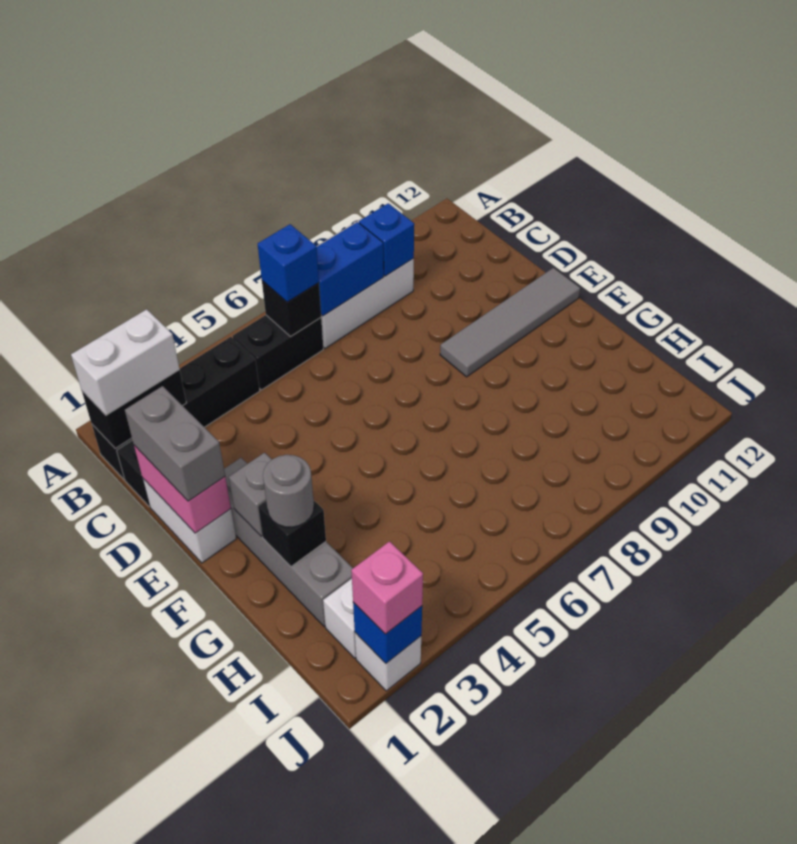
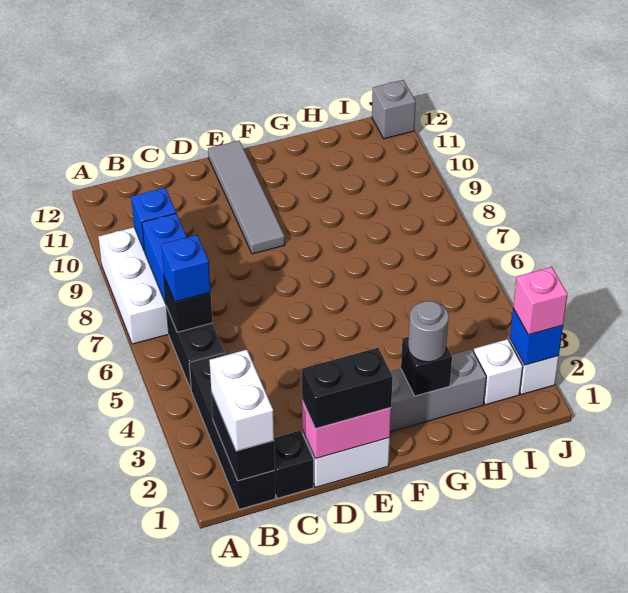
grey 1x2 brick [125,386,225,501] -> black 1x2 brick [302,348,393,429]
grey 1x1 brick [229,453,272,536] -> grey 1x1 brick moved to [372,80,416,139]

